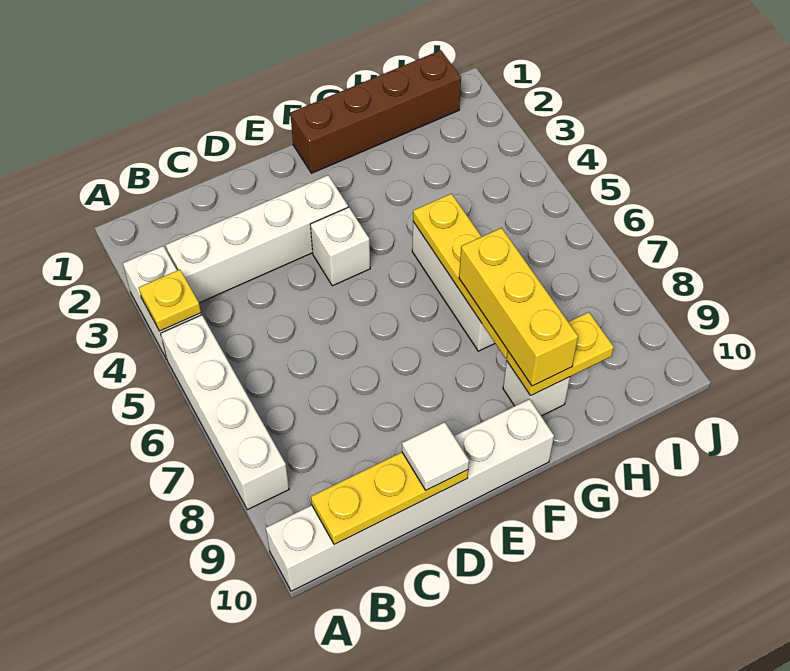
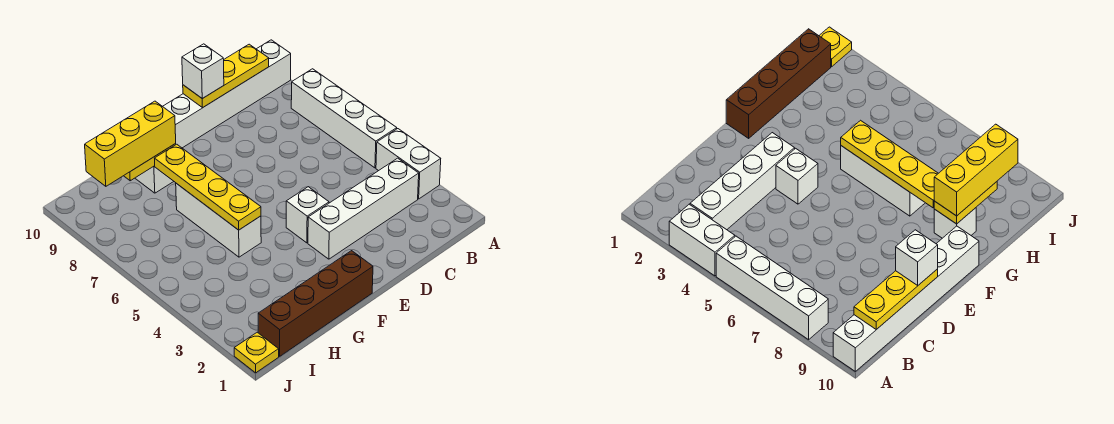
yellow 1x1 plate [139,270,201,331] -> yellow 1x1 plate moved to [234,332,279,373]
white 1x1 tile [402,422,469,490] -> white 1x1 brick [182,44,224,99]
yellow 1x3 brick [459,228,578,386] -> yellow 1x3 brick turned to [85,101,176,186]

